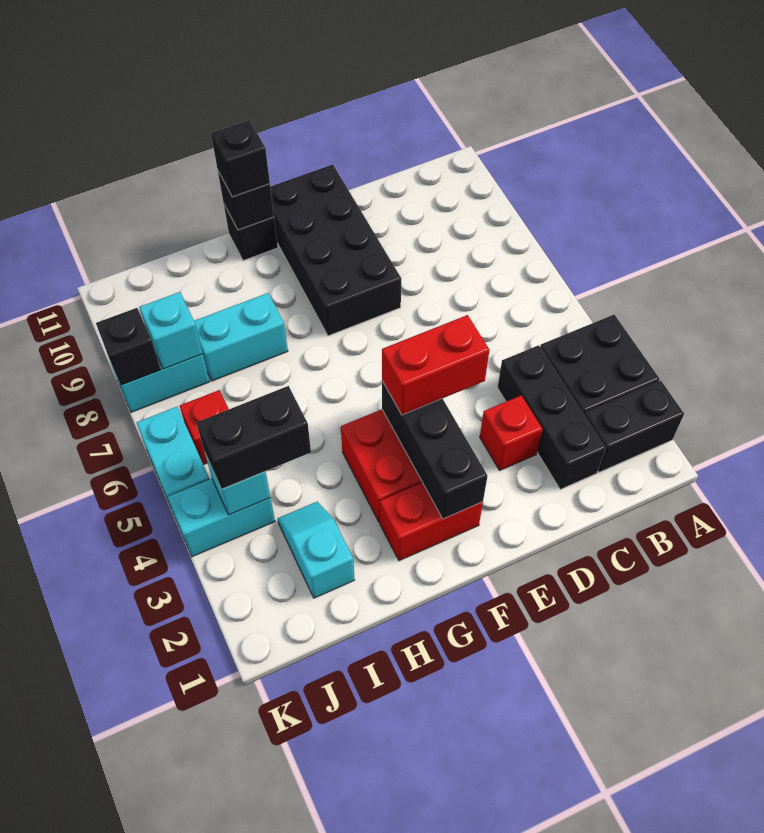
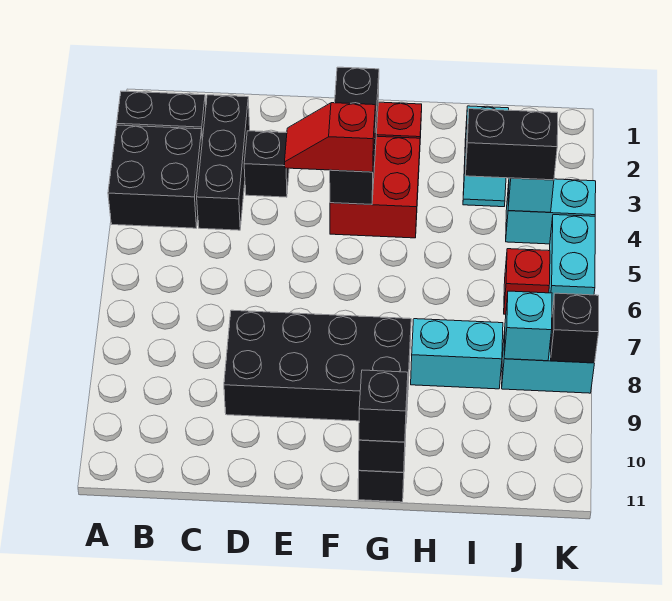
red 1x1 brick [480,395,543,470] -> black 1x1 brick [244,131,289,197]
red 1x2 brick [382,315,489,415] -> red 1x2 slope [285,103,375,172]
black 2x4 brick [270,164,401,336] -> black 2x4 brick turned to [224,310,411,423]

